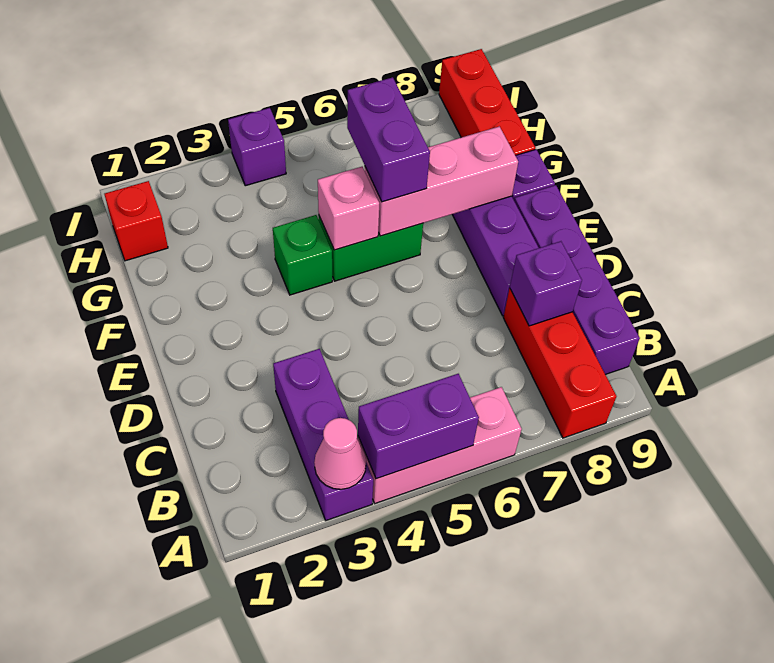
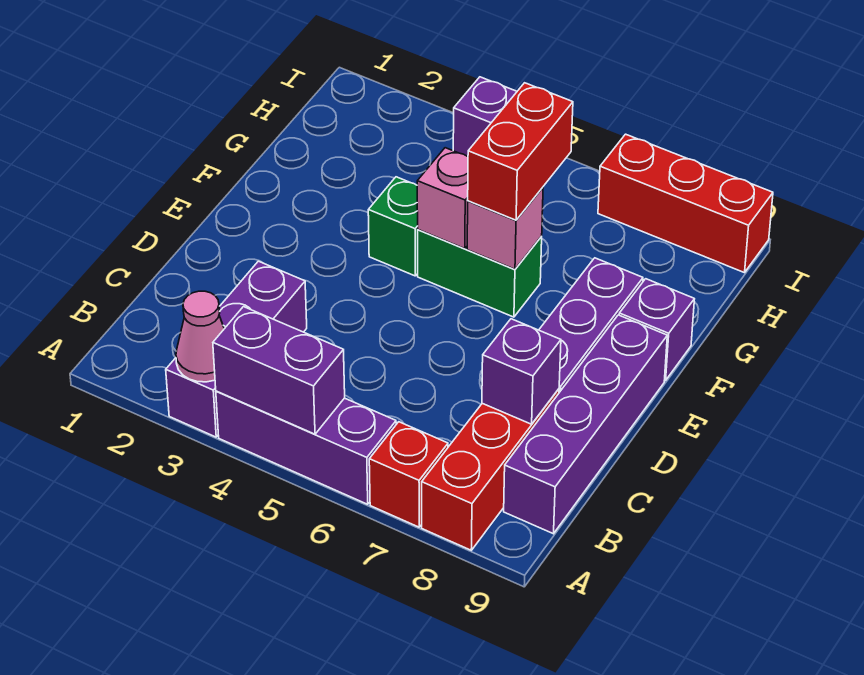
pink 1x3 brick [358,387,522,503] -> purple 1x3 brick [216,391,396,504]
pink 1x3 brick [365,126,518,236] -> pink 1x1 brick [467,187,543,269]
purple 1x2 brick [347,77,430,202] -> red 1x2 brick [468,83,573,220]
red 1x3 brick [439,49,535,156] -> red 1x3 brick turned to [598,134,773,273]
red 1x1 brick [104,181,168,261] -> red 1x1 brick moved to [369,422,448,527]

